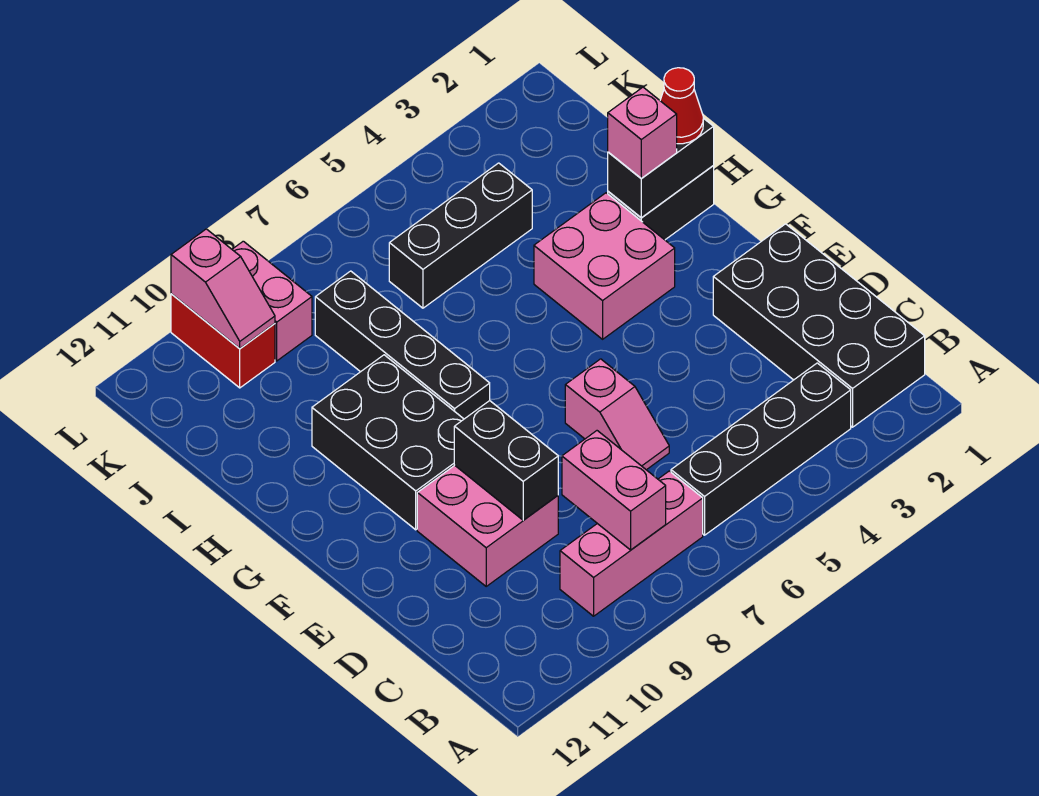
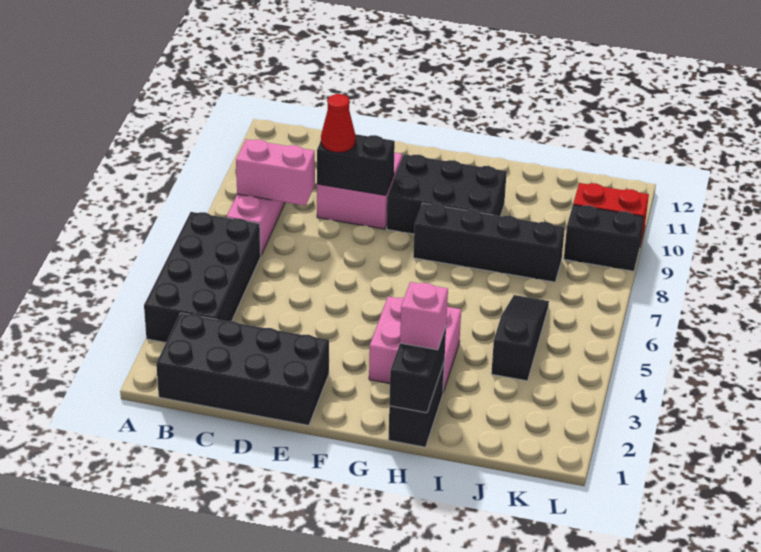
black 1x4 brick [671,363,851,535] -> black 2x4 brick [144,212,261,343]
pink 1x2 slope [565,359,669,470] -> none
red 1x1 cone [660,68,703,144] -> red 1x1 cone moved to [321,94,356,153]
black 1x3 brick [389,163,532,308] -> black 1x3 slope [491,295,549,381]
pink 1x2 brick [232,241,312,361] -> black 1x2 brick [564,205,644,271]
pink 1x2 slope [171,229,275,349] -> none

